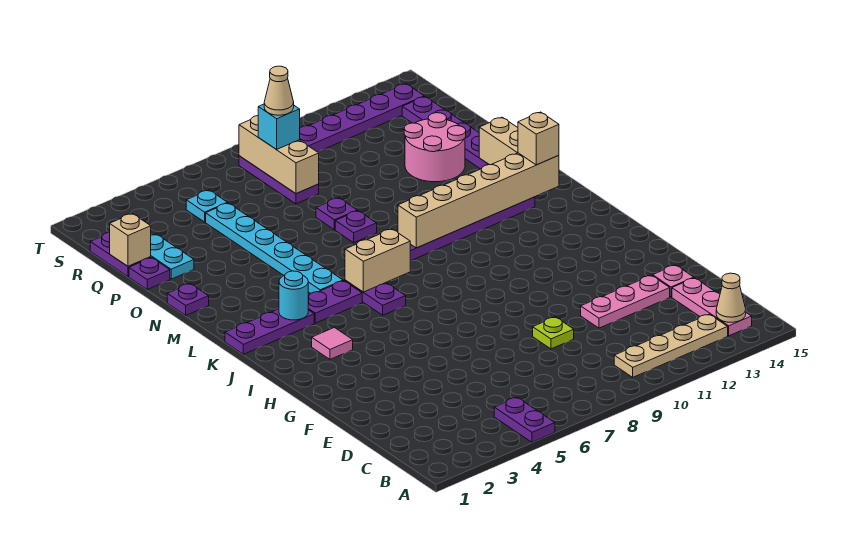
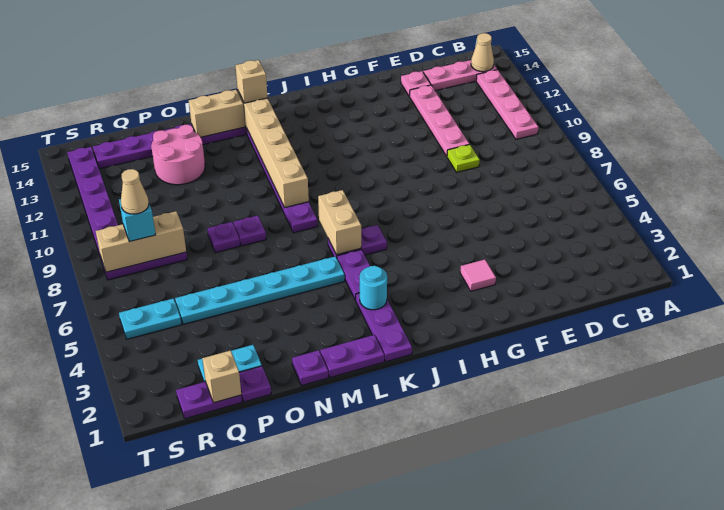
purple 1x2 plate [494,397,555,442] -> purple 1x2 plate moved to [320,335,384,378]
tan 1x4 plate [614,314,728,377] -> pink 1x4 plate [476,70,538,139]
pink 1x3 plate [581,275,670,328] -> pink 1x4 plate [409,85,469,156]
pink 1x1 tile [312,328,353,359] -> pink 1x1 tile moved to [460,259,496,291]
cyan 1x1 plate [186,190,228,222] -> cyan 1x2 plate [119,298,182,339]

